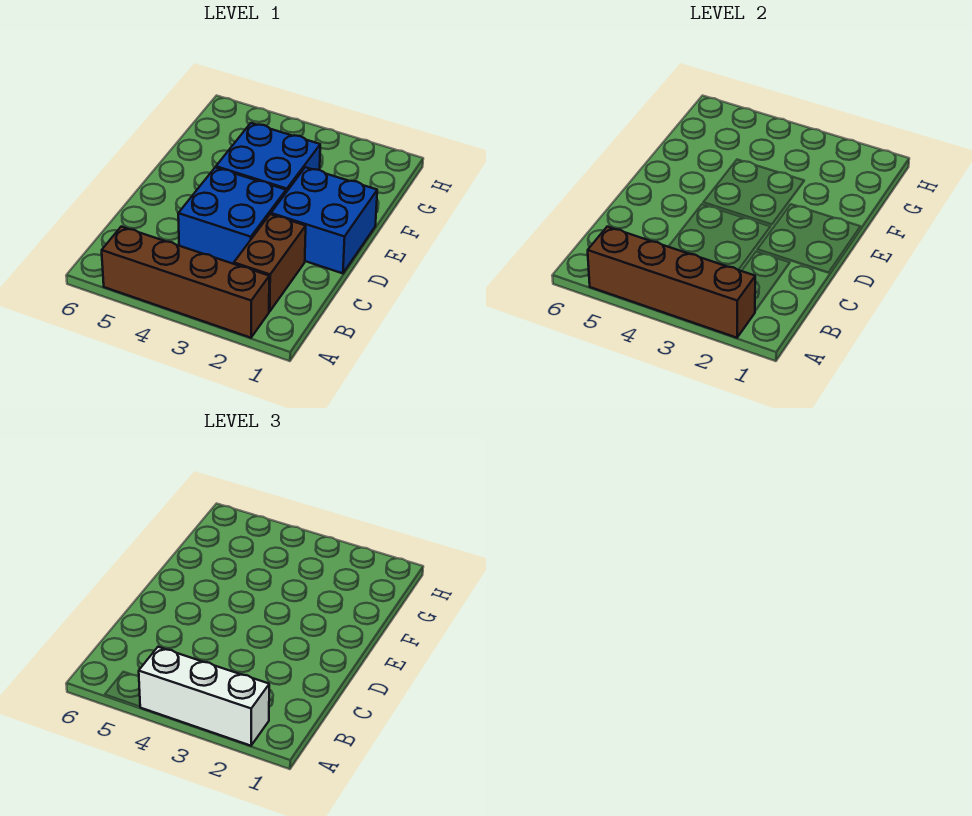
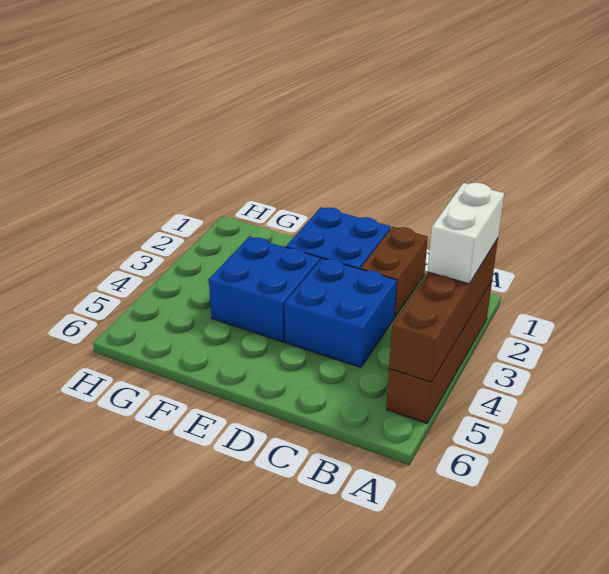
white 1x3 brick [139,647,269,746] -> white 1x2 brick [428,183,504,284]
brown 1x2 brick [234,214,306,312] -> brown 1x2 brick turned to [361,227,428,318]

